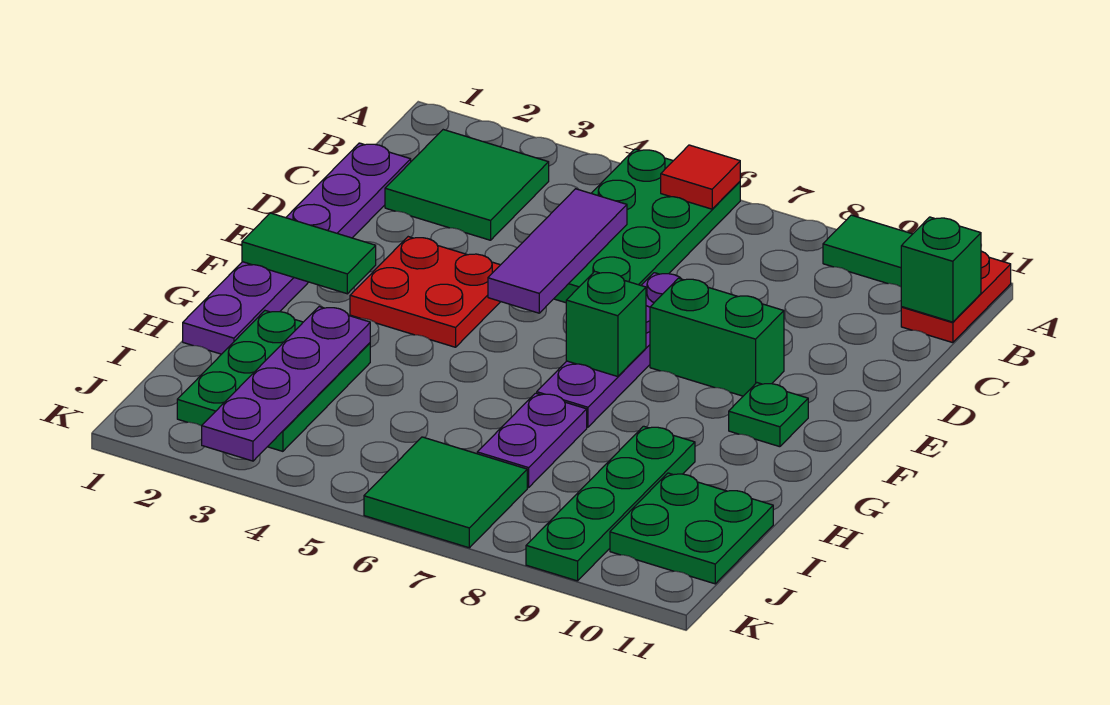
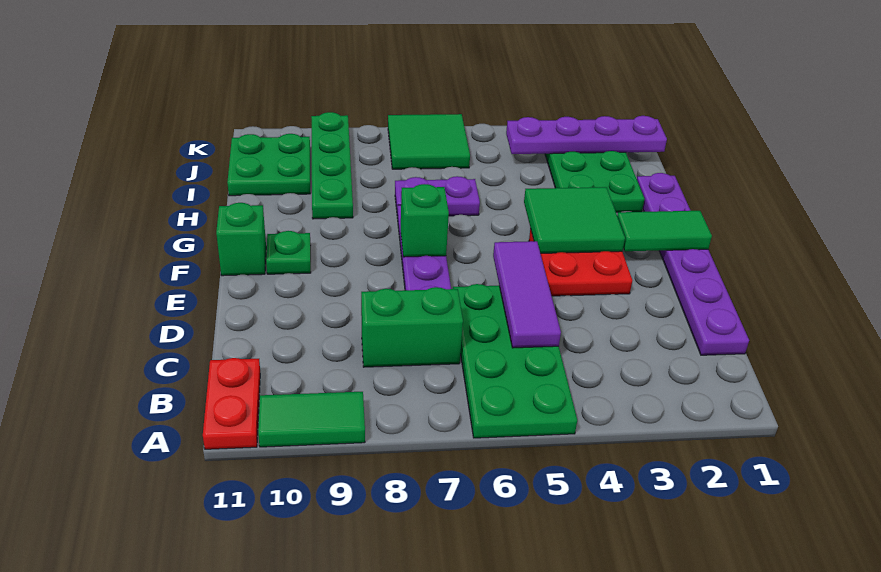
red 1x1 tile [661,145,740,209] -> none
green 2x2 tile [385,130,549,240] -> green 2x2 tile moved to [524,187,625,253]
green 1x1 brick [901,217,981,322] -> green 1x1 brick moved to [216,203,266,276]
green 1x2 brick [650,278,784,396] -> green 1x2 brick moved to [361,287,463,367]
purple 1x4 plate [202,307,370,461] -> purple 1x4 plate turned to [506,116,667,154]
purple 1x2 plate [477,393,587,487] -> purple 1x2 plate turned to [395,176,480,216]

